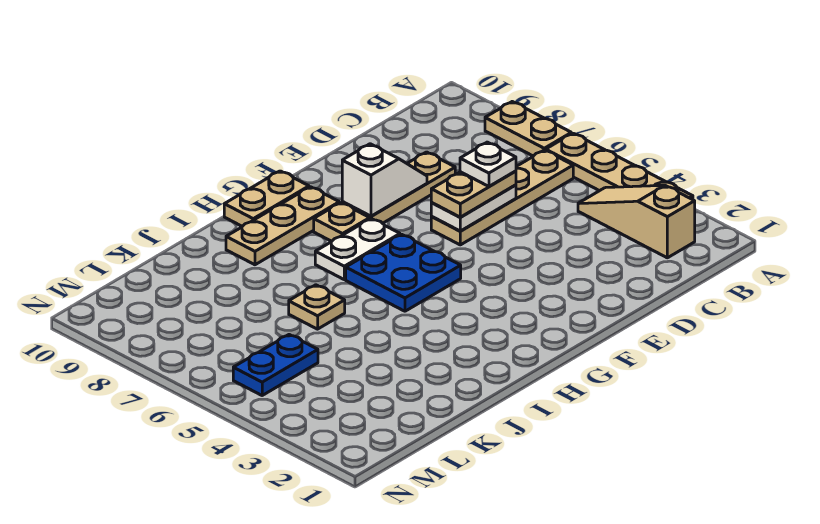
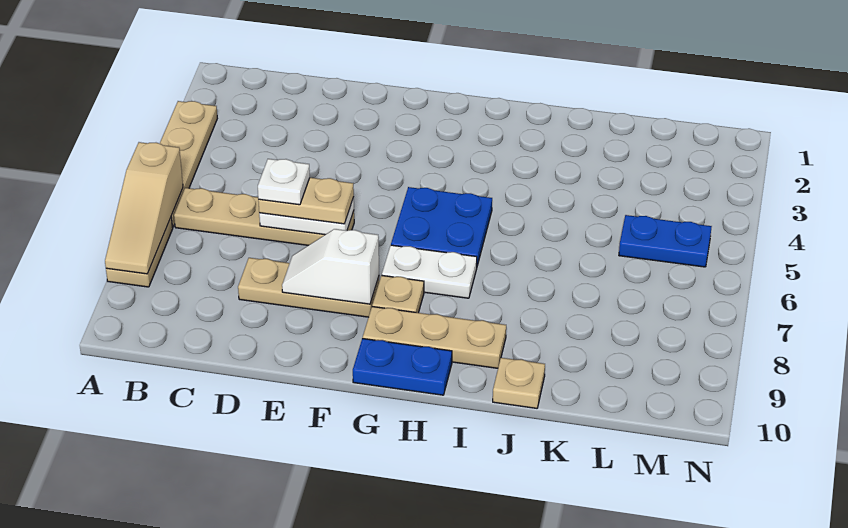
tan 1x3 slope [578,185,695,258] -> tan 1x3 slope moved to [105,142,183,274]
tan 1x2 plate [224,171,309,226] -> blue 1x2 plate [353,338,452,395]
tan 1x1 plate [289,285,345,329] -> tan 1x1 plate moved to [493,358,545,408]

